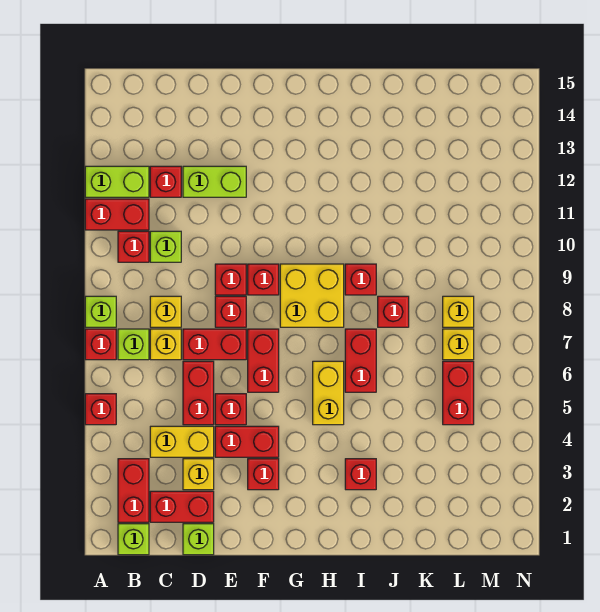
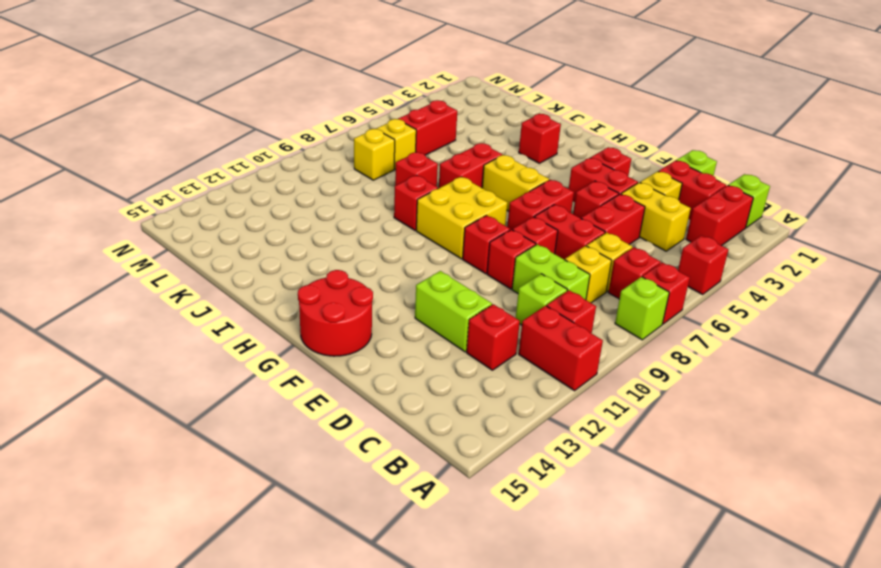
lime 1x2 brick [85,166,149,197] -> lime 1x2 brick moved to [512,244,590,300]
lime 1x1 brick [118,329,149,360] -> red 1x1 brick [608,247,661,299]
none -> red 2x2 round brick [298,270,373,356]
yellow 1x2 brick [313,361,344,425] -> yellow 1x2 brick turned to [482,155,549,211]

